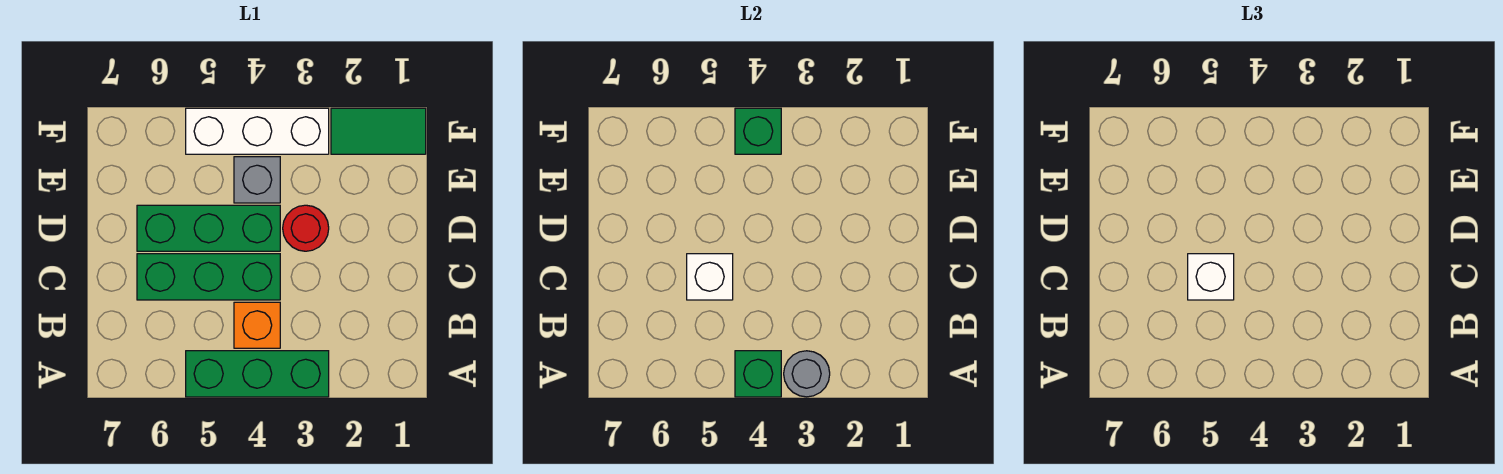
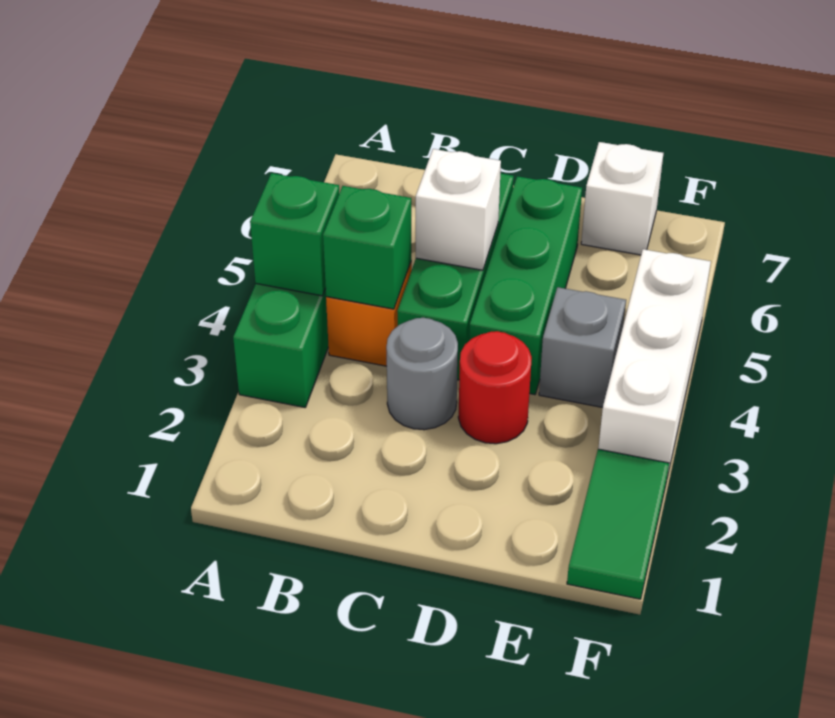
grey 1x1 round brick [784,351,830,397] -> grey 1x1 round brick moved to [386,318,458,430]
white 1x1 brick [1188,254,1234,300] -> white 1x1 brick moved to [581,142,663,255]
green 1x1 brick [735,108,781,154] -> green 1x1 brick moved to [323,186,412,309]

